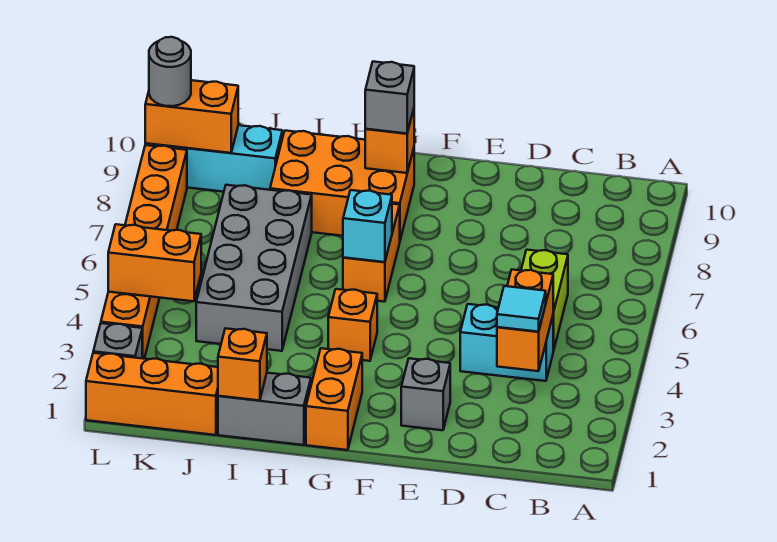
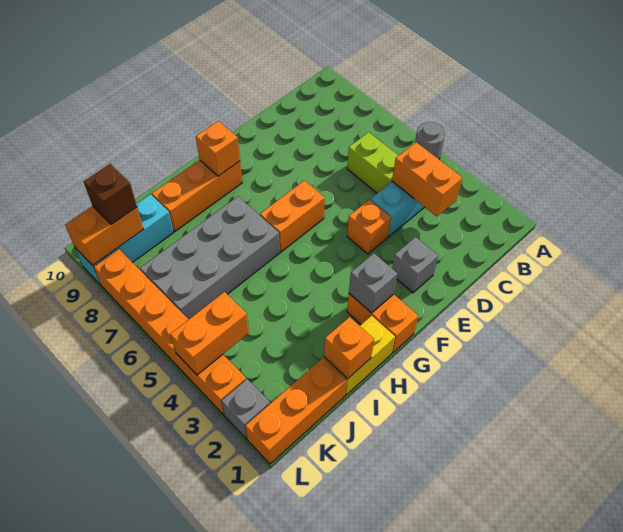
cyan 1x1 tile [497,286,546,332] -> none
orange 1x1 brick [328,289,377,361] -> orange 1x1 brick moved to [347,199,391,254]
orange 1x2 brick [343,204,400,302] -> orange 1x2 brick turned to [260,180,325,252]
cyan 1x1 brick [343,190,392,262] -> none
orange 2x3 brick [270,131,414,240] -> orange 1x3 brick [152,160,242,231]
grey 1x1 brick [365,62,414,133] -> grey 1x1 brick moved to [349,253,397,313]
grey 1x2 brick [218,373,311,445] -> yellow 1x2 brick [324,316,395,395]
grey 2x4 brick [196,185,312,351] -> grey 2x4 brick turned to [140,197,280,319]
none -> brown 1x1 brick [84,164,137,225]
grey 1x1 round brick [149,37,191,106] -> grey 1x1 round brick moved to [415,122,445,159]

